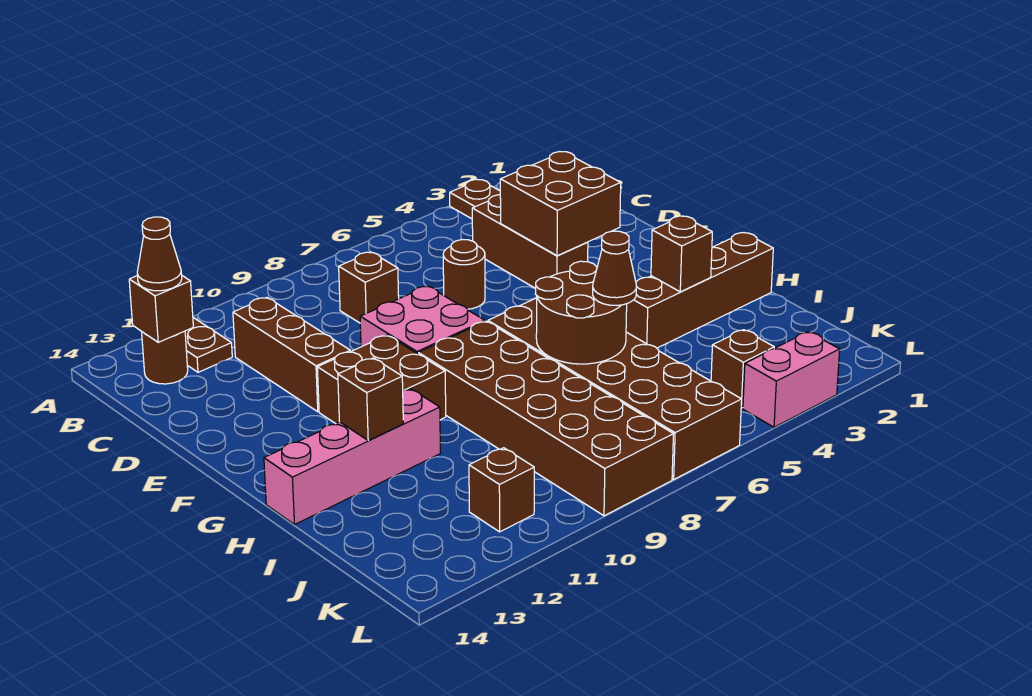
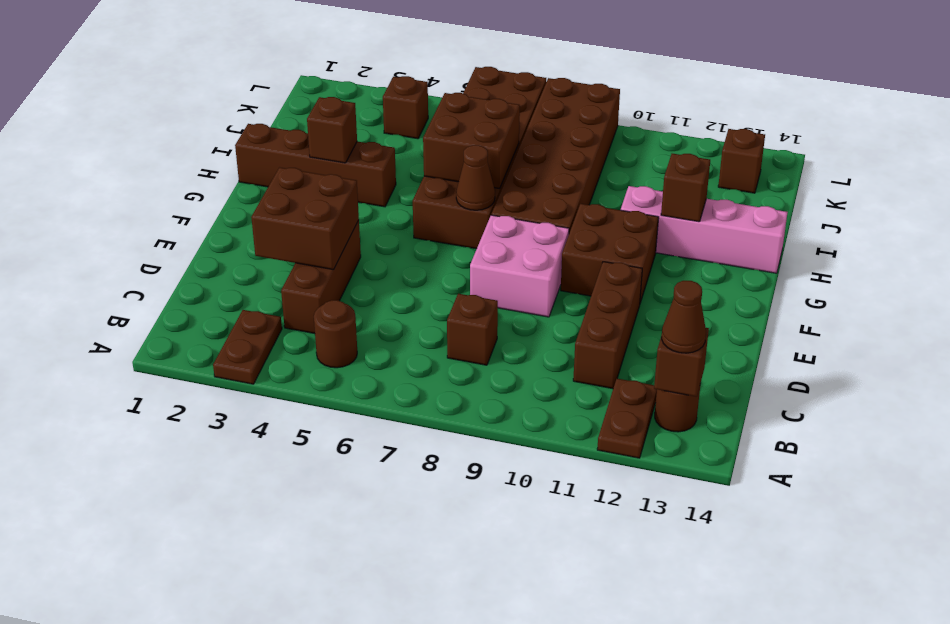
brown 1x1 round brick [443,240,485,309] -> brown 1x1 round brick moved to [314,300,357,368]
brown 2x2 round brick [535,261,627,364] -> brown 2x2 brick [423,93,520,189]
brown 1x1 cone [593,231,636,305] -> brown 1x1 cone moved to [456,145,495,210]
brown 1x1 brick [469,448,534,532] -> brown 1x1 brick moved to [718,129,765,193]
pink 1x2 brick [743,332,840,427] -> none

